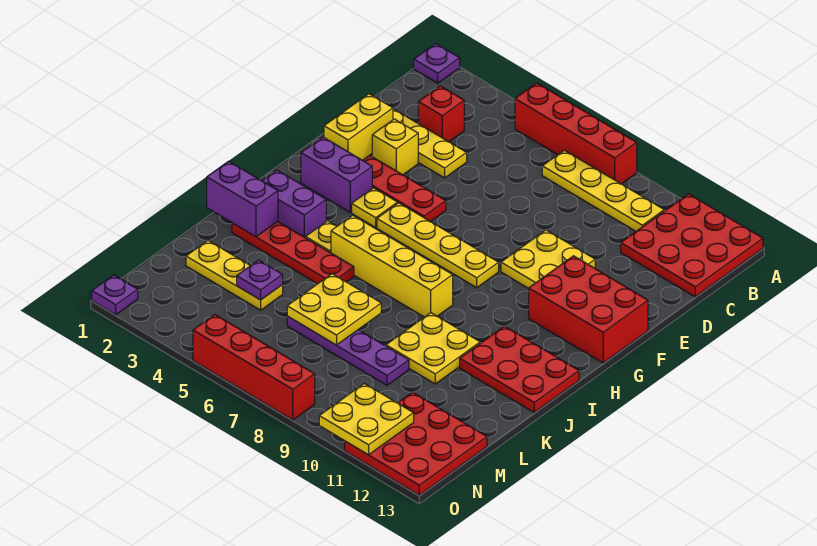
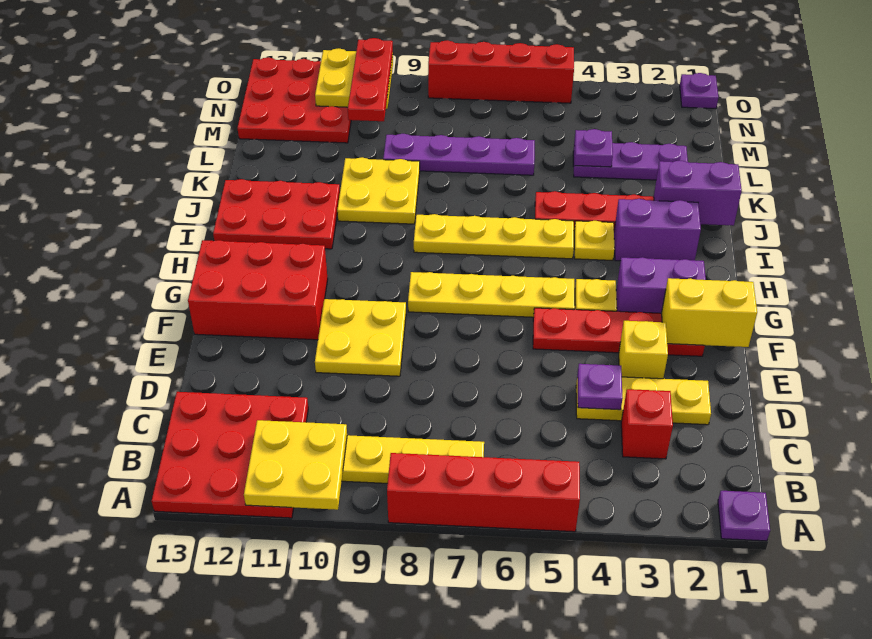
none -> purple 1x1 plate [577,364,623,410]
yellow 1x2 brick [324,94,393,160] -> yellow 1x2 brick turned to [662,278,757,347]
yellow 1x4 brick [331,215,453,317] -> yellow 1x4 plate [414,214,574,259]
yellow 2x2 plate [287,274,381,345] -> yellow 2x2 plate moved to [244,420,347,510]
yellow 1x3 plate [186,240,283,310] -> purple 1x3 plate [573,142,688,180]
none -> red 1x3 plate [348,38,393,121]

